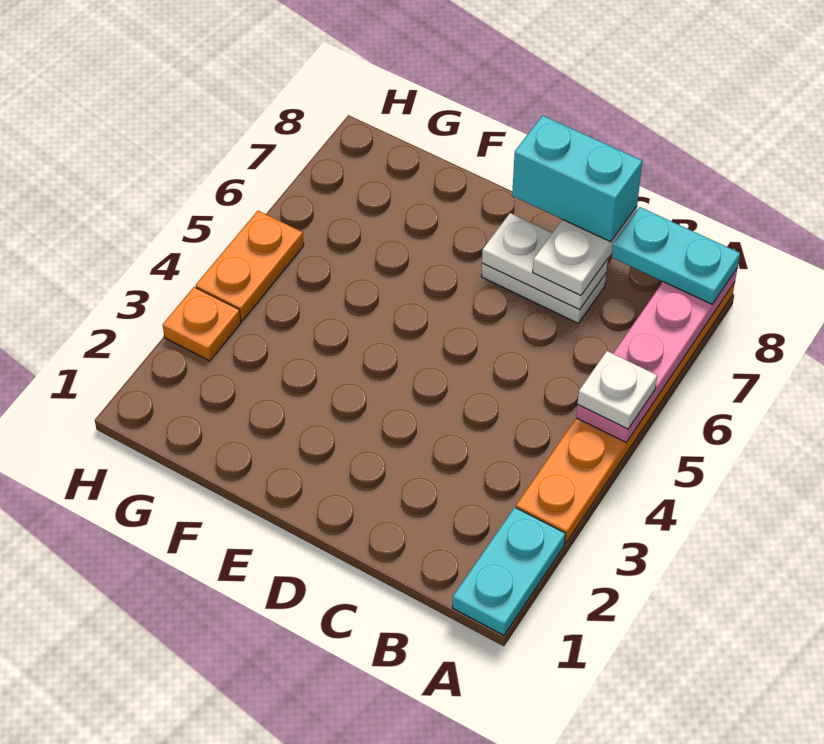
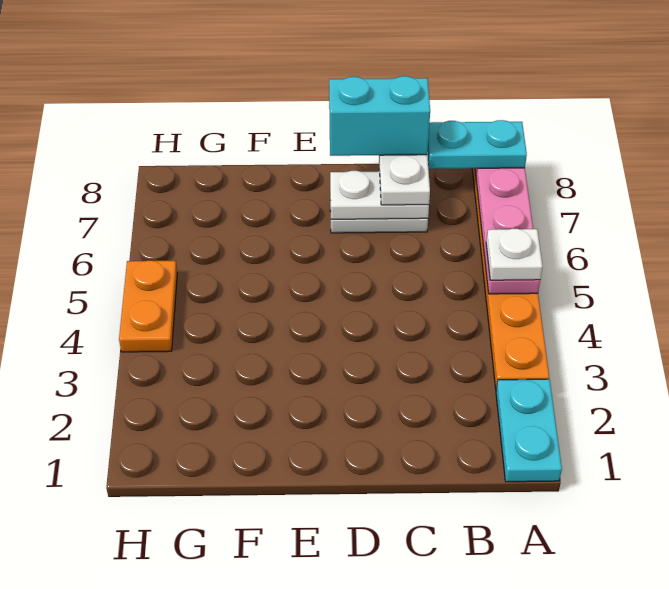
orange 1x1 plate [163,287,241,361] -> none

